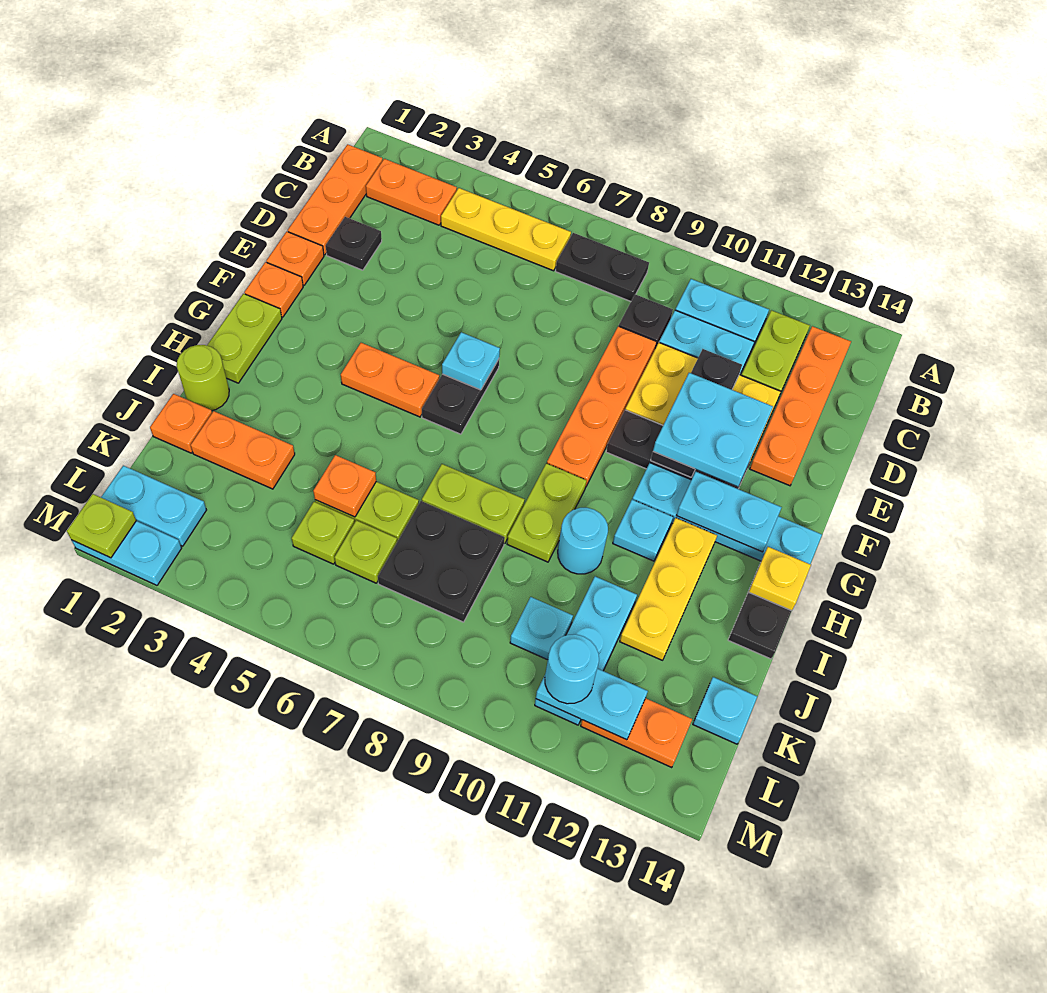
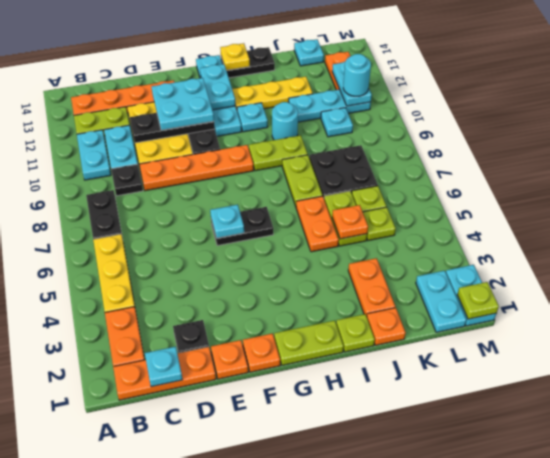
none -> cyan 1x1 plate [145,347,183,387]
orange 1x2 plate [341,343,439,417] -> orange 1x2 plate moved to [296,196,339,252]
lime 1x1 round brick [177,345,229,411] -> lime 1x1 plate [336,314,375,352]

